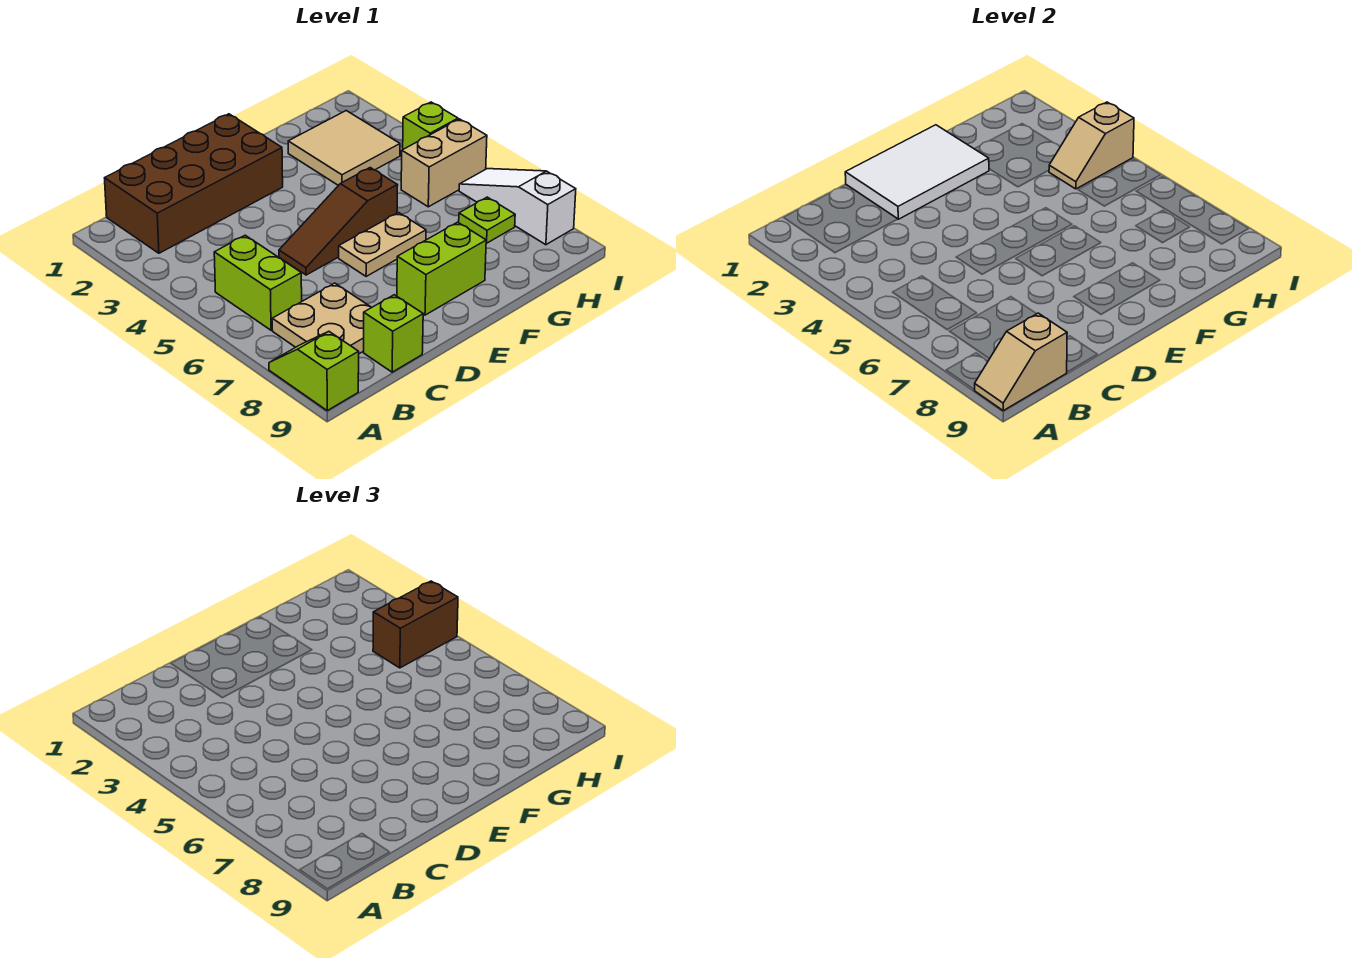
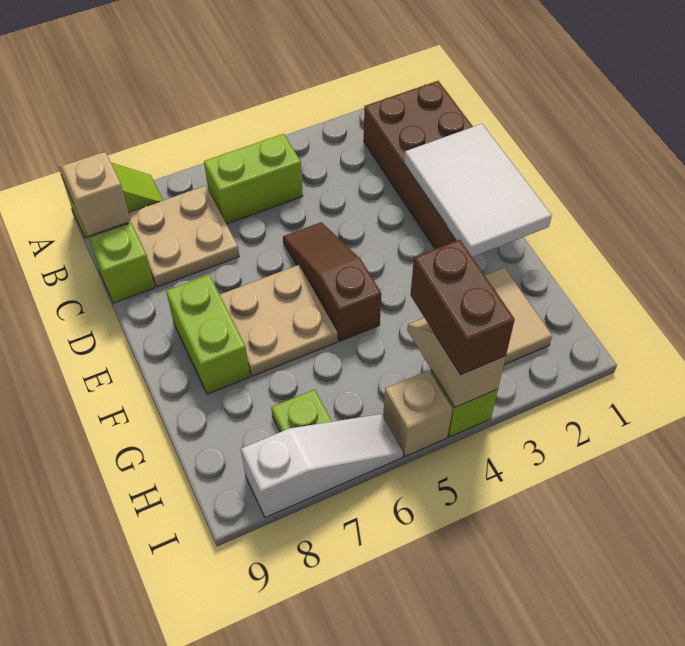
tan 1x2 plate [339,213,426,277] -> tan 2x2 plate [220,265,337,376]
tan 1x2 brick [401,119,487,207] -> tan 1x1 brick [383,370,452,456]

